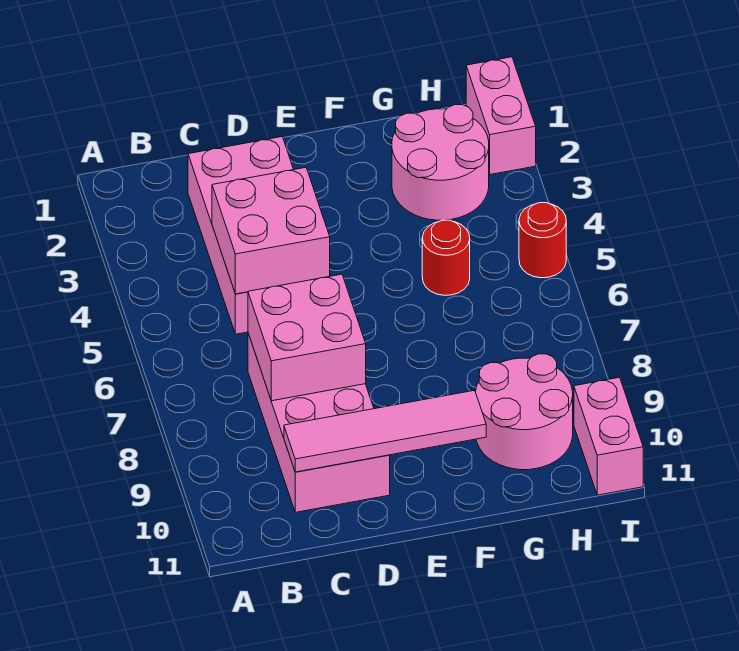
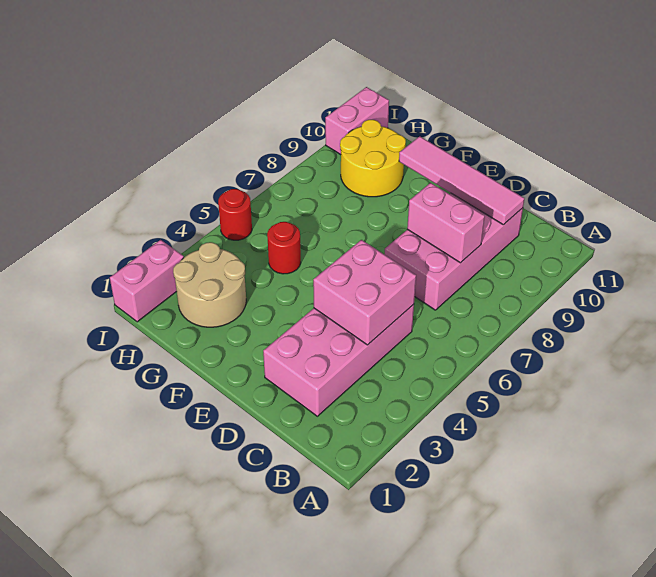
pink 2x2 brick [248,274,366,401] -> pink 1x2 brick [407,183,485,263]
pink 2x2 round brick [392,105,489,220] -> tan 2x2 round brick [173,242,246,327]
pink 2x2 round brick [476,354,573,470] -> yellow 2x2 round brick [340,120,406,197]

